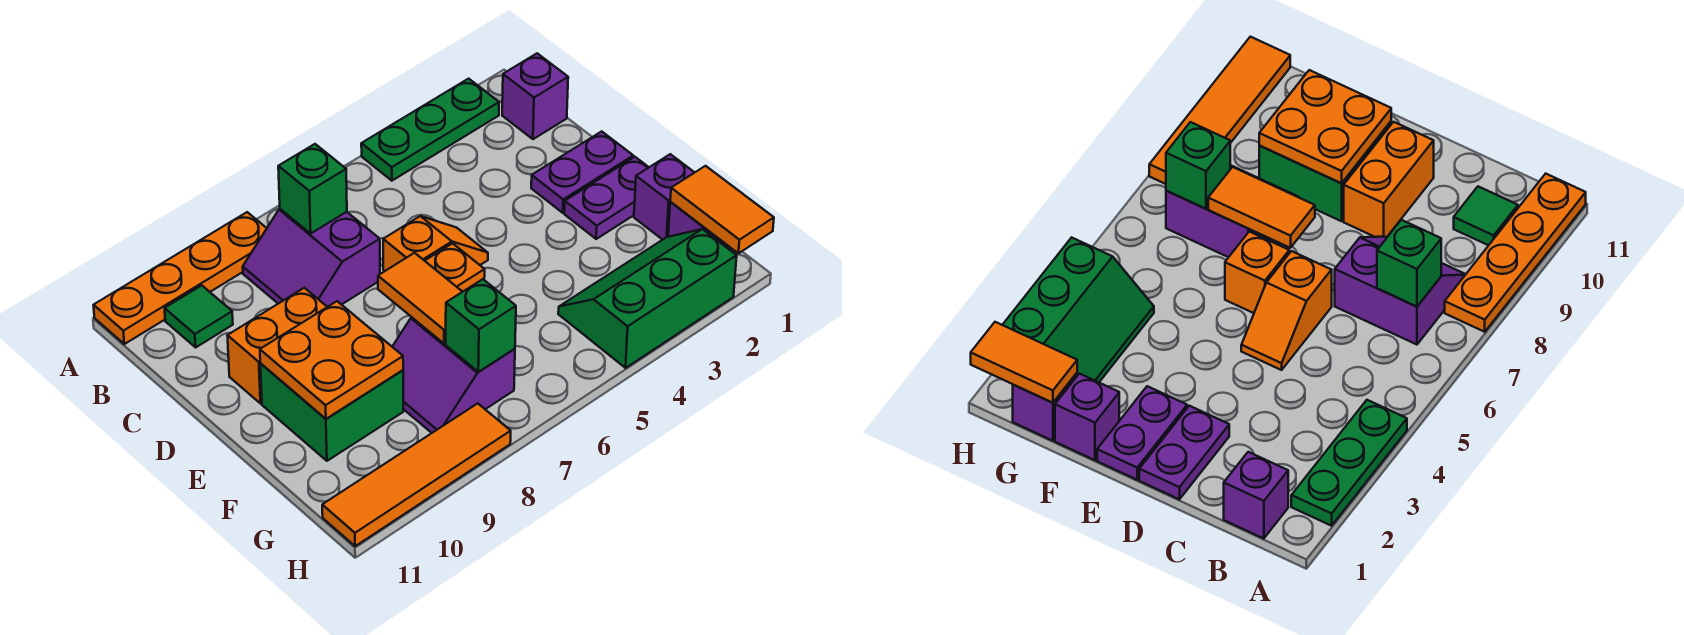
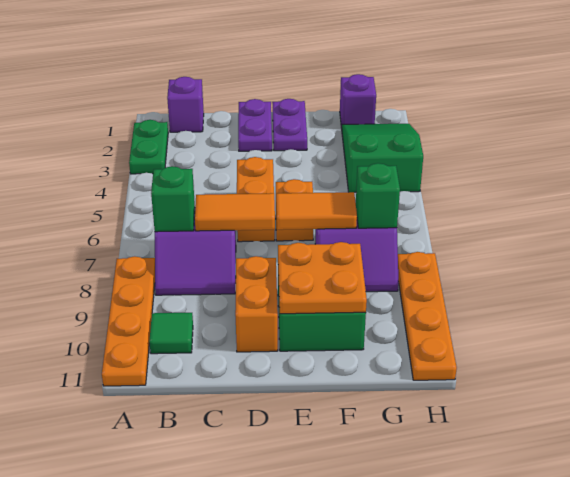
green 1x3 plate [361,79,499,181] -> green 1x2 plate [129,120,168,174]
orange 1x2 slope [383,216,488,271] -> orange 1x2 brick [237,157,275,242]
purple 1x1 brick [634,154,695,240] -> none
orange 1x2 tile [670,166,774,253] -> orange 1x2 tile moved to [195,193,275,231]
green 2x3 slope [558,229,737,368] -> green 2x3 slope turned to [342,124,423,192]
orange 1x4 tile [322,403,511,546] -> orange 1x4 plate [398,252,457,380]

